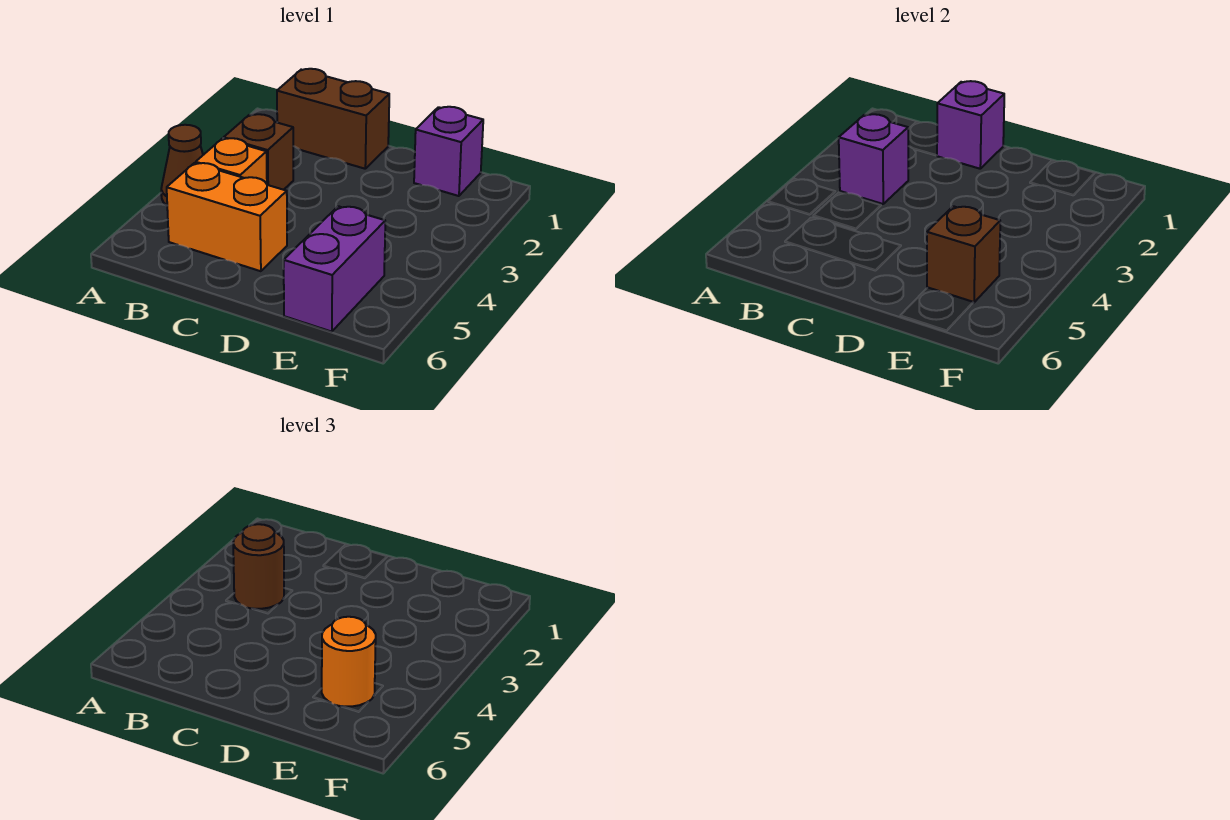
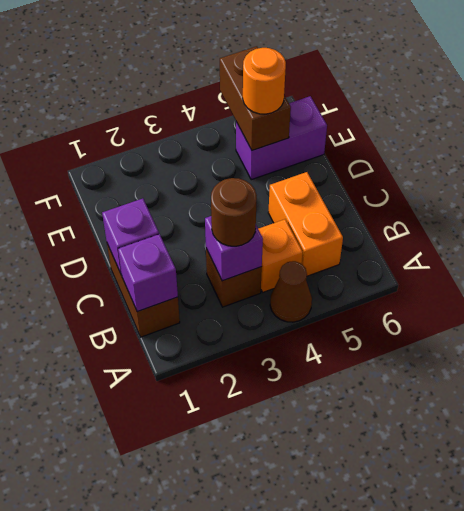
purple 1x1 brick [414,107,483,196] -> purple 1x1 brick moved to [118,234,178,312]
brown 1x1 brick [927,206,1000,302] -> brown 1x2 brick [220,46,291,150]

